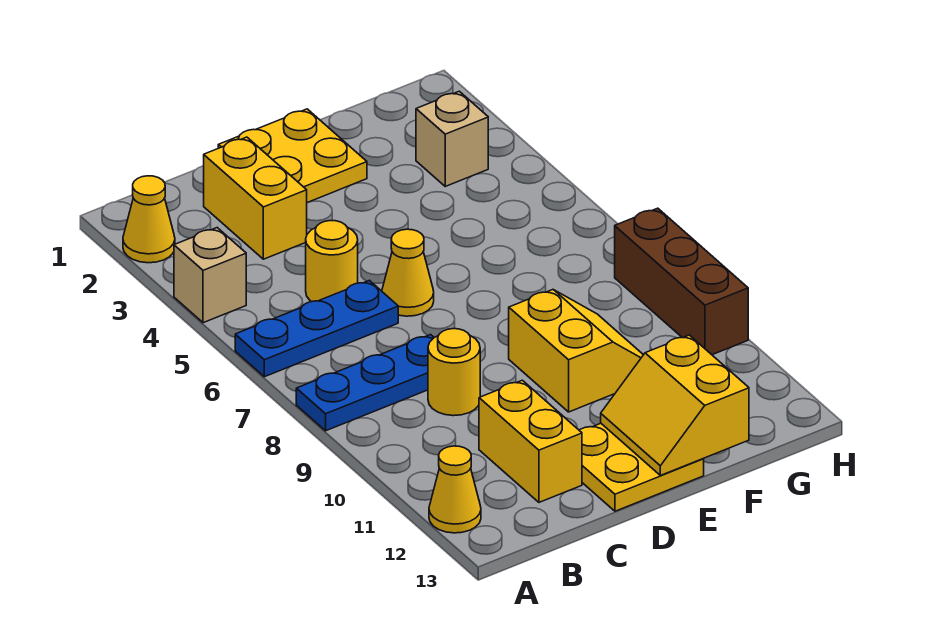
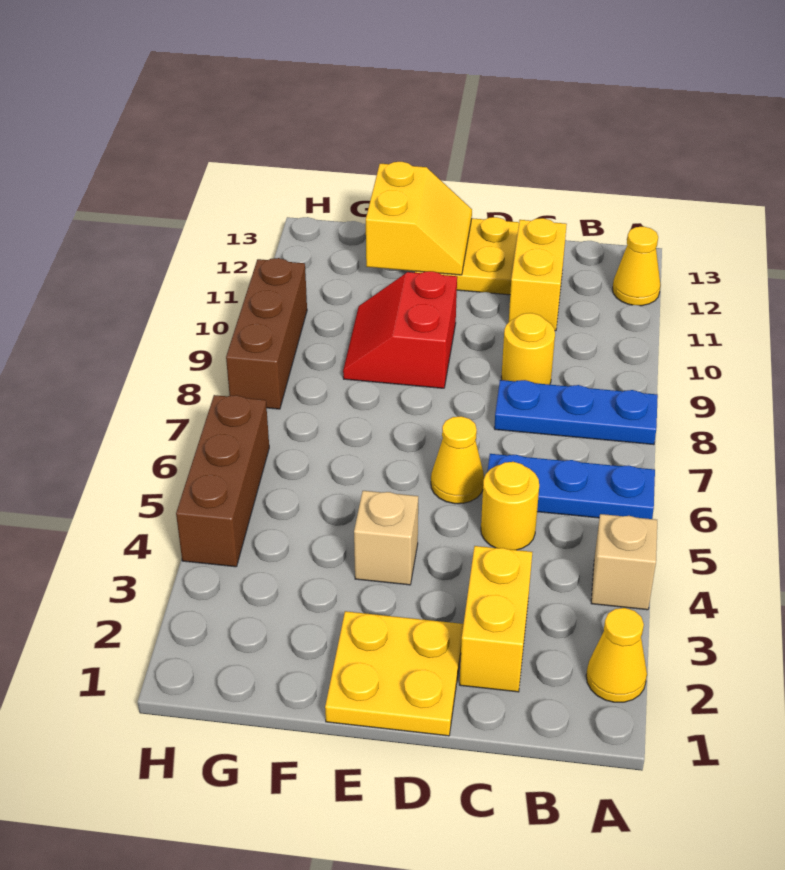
yellow 2x2 slope [509,290,643,412] -> red 2x2 slope [343,271,457,388]
tan 1x1 brick [416,91,488,186] -> tan 1x1 brick moved to [354,491,418,585]
none -> brown 1x3 brick [176,395,269,567]

